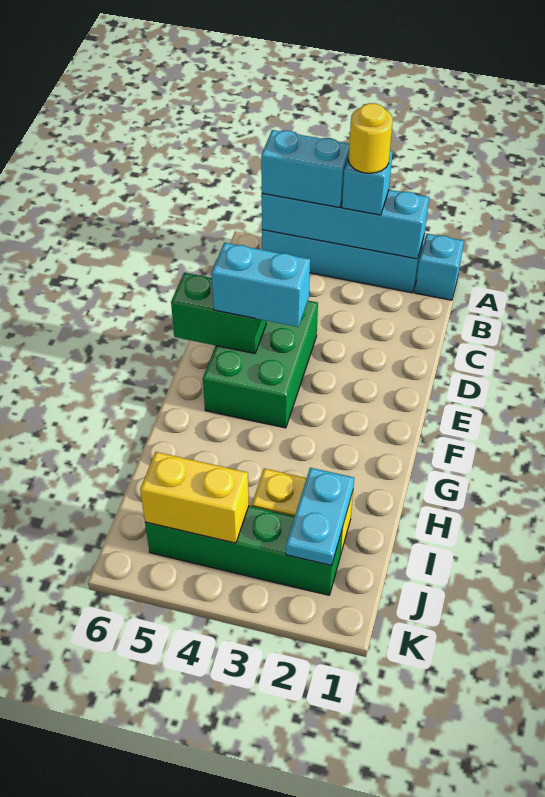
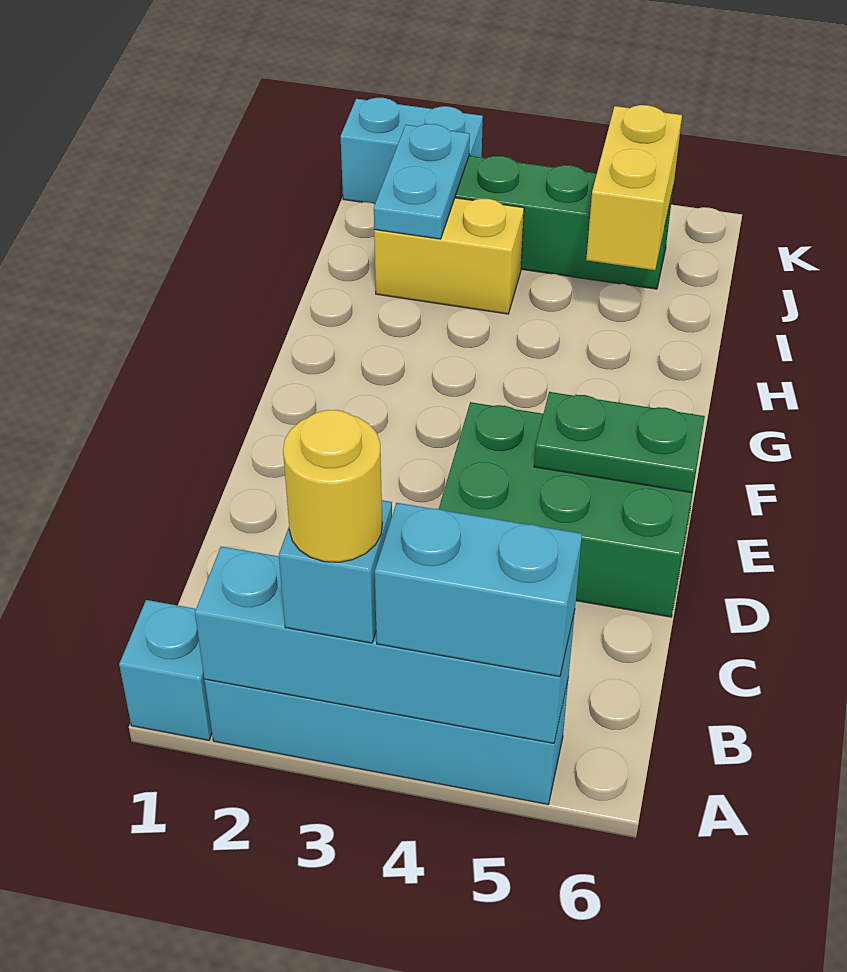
green 2x3 brick [203,301,318,428] -> green 2x3 brick turned to [439,402,699,617]
cyan 1x2 brick [212,243,310,327] -> cyan 1x2 brick moved to [341,98,483,204]
green 1x2 brick [171,273,266,354] -> green 1x2 plate [534,392,705,493]
yellow 1x2 brick [140,452,249,543] -> yellow 1x2 brick turned to [586,105,682,270]

